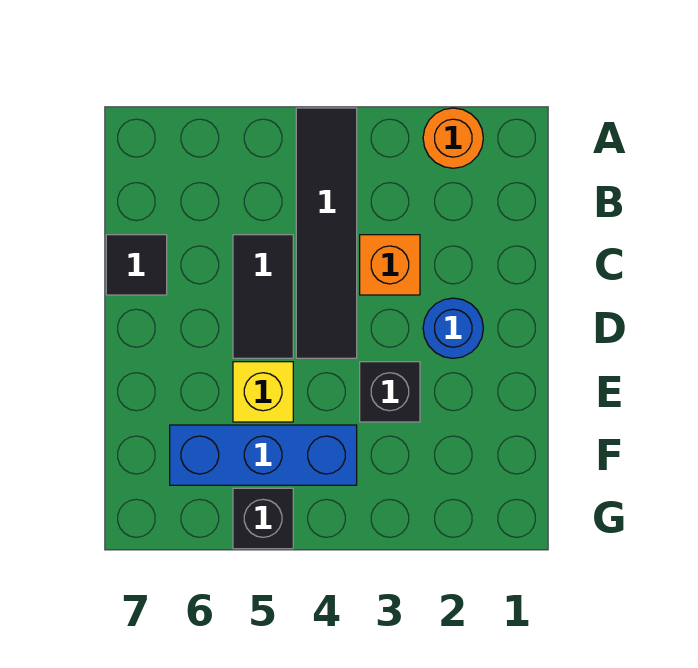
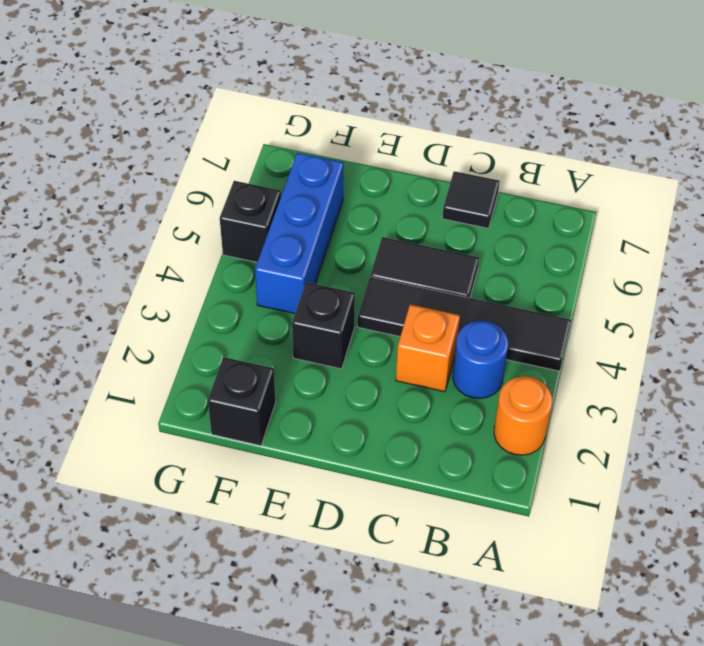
blue 1x1 round brick [423,298,483,358] -> blue 1x1 round brick moved to [453,321,508,399]
yellow 1x1 brick [233,362,293,422] -> none
none -> black 1x1 brick [208,357,276,446]

